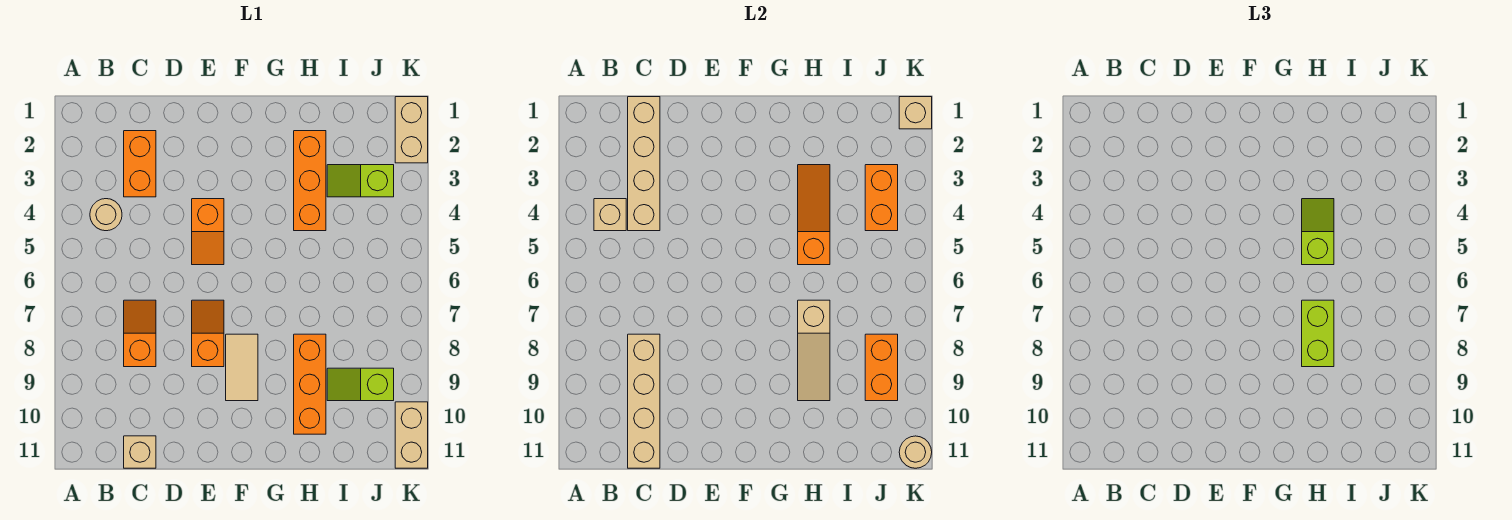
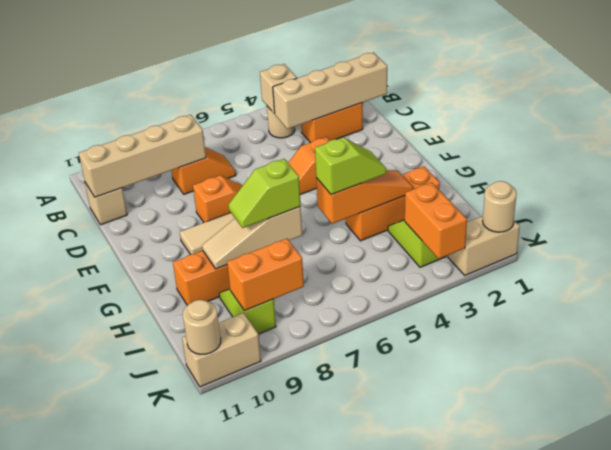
lime 1x2 brick [1302,300,1334,367] -> lime 1x2 slope [228,159,301,228]
orange 1x2 brick [865,165,898,231] -> orange 1x2 brick turned to [405,182,467,259]
tan 1x1 brick [899,97,932,129] -> tan 1x1 round brick [483,181,517,232]

